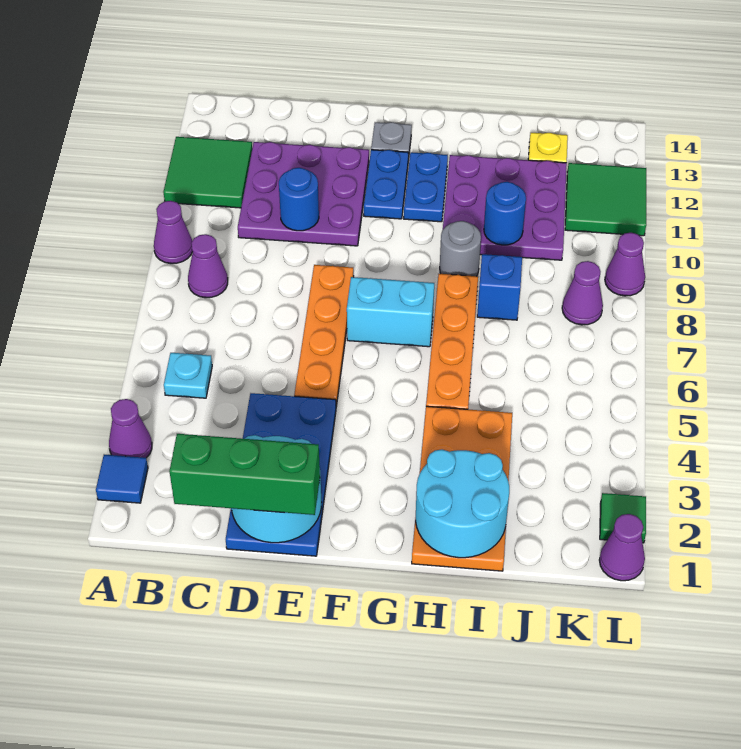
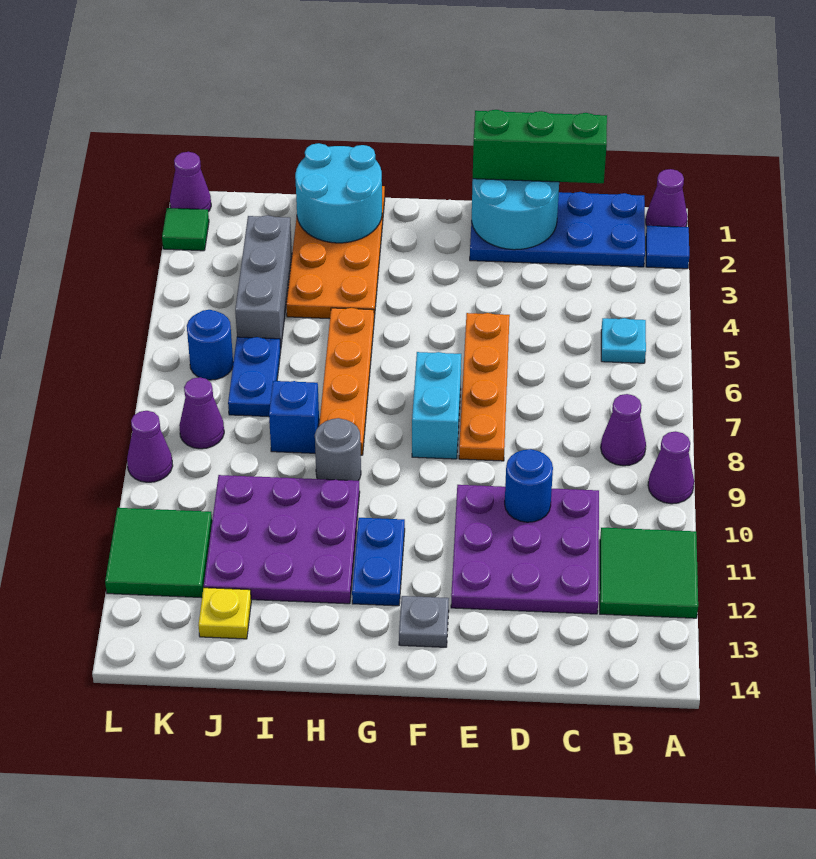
purple 1x1 cone [109,399,152,458] -> purple 1x1 cone moved to [646,169,688,227]
blue 2x4 plate [226,393,336,556] -> blue 2x4 plate turned to [470,192,645,267]
cyan 1x2 brick [347,277,434,347] -> cyan 1x2 brick turned to [412,352,461,459]
blue 1x2 plate [364,150,408,219] -> blue 1x2 plate moved to [228,337,281,416]
blue 1x1 round brick [484,182,526,245] -> blue 1x1 round brick moved to [187,310,233,380]
none -> grey 1x3 brick [235,215,292,346]

